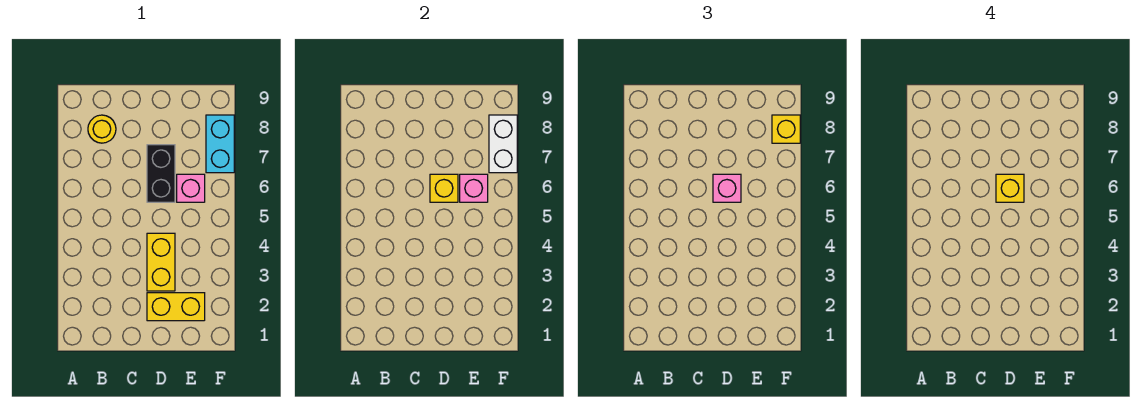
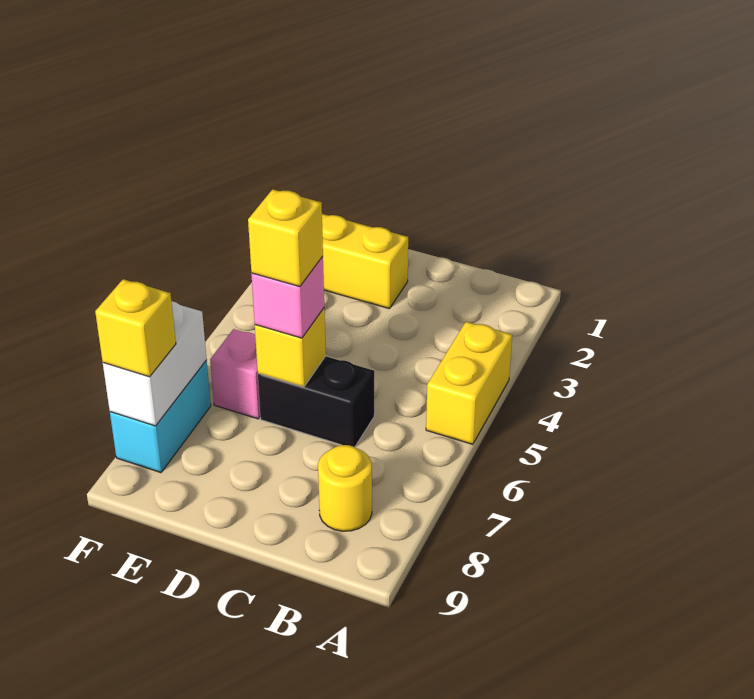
yellow 1x2 brick [147,233,175,291] -> yellow 1x2 brick moved to [426,321,512,444]
black 1x2 brick [147,145,175,202] -> black 1x2 brick turned to [258,356,374,447]
pink 1x1 brick [460,174,488,202] -> none

